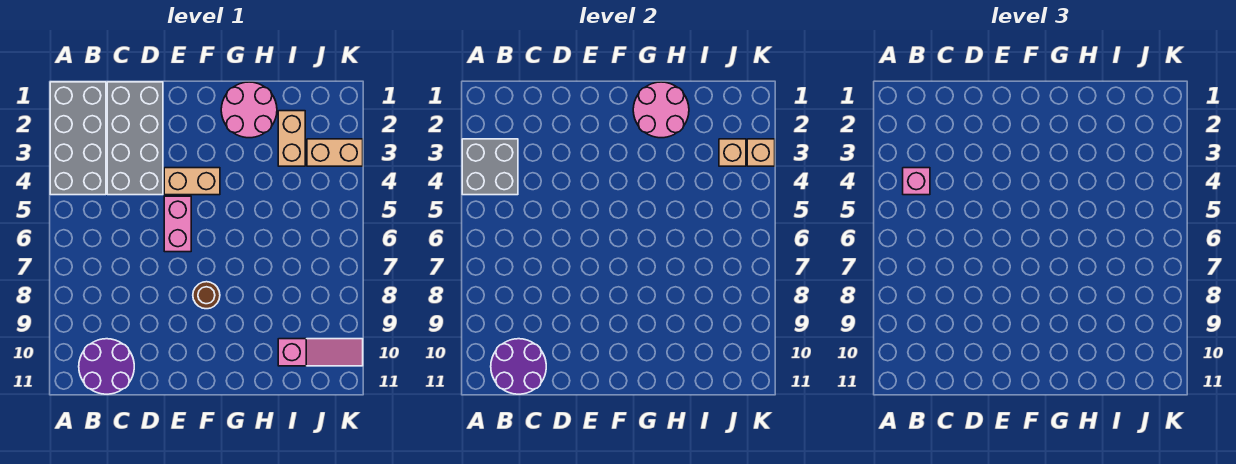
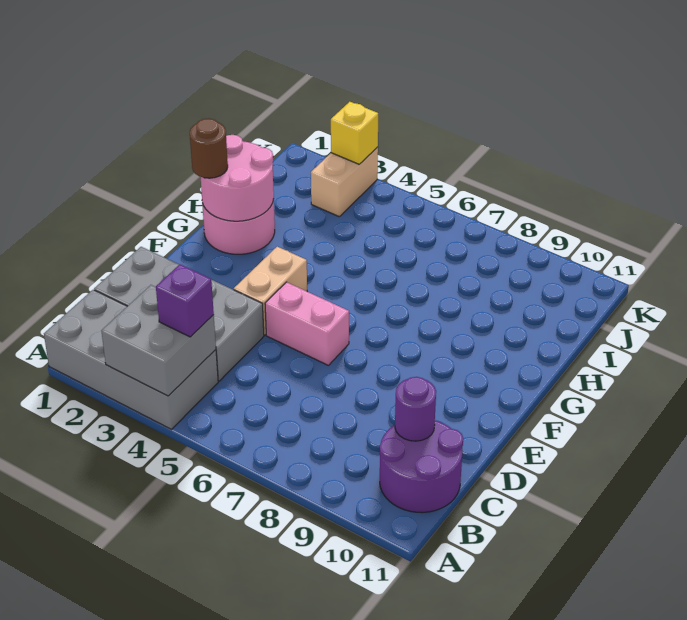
pink 1x1 brick [903,168,930,195] -> purple 1x1 brick [156,264,214,337]
purple 2x2 round brick [491,339,546,394] -> purple 1x1 round brick [395,377,436,441]
brown 1x1 round brick [193,282,220,309] -> brown 1x1 round brick moved to [190,118,228,178]
tan 1x2 brick [278,111,305,166] -> none
pink 1x3 slope [278,339,363,366] -> none
tan 1x1 brick [719,139,746,166] -> none
tan 1x1 brick [747,139,775,166] -> yellow 1x1 brick [331,102,378,164]

